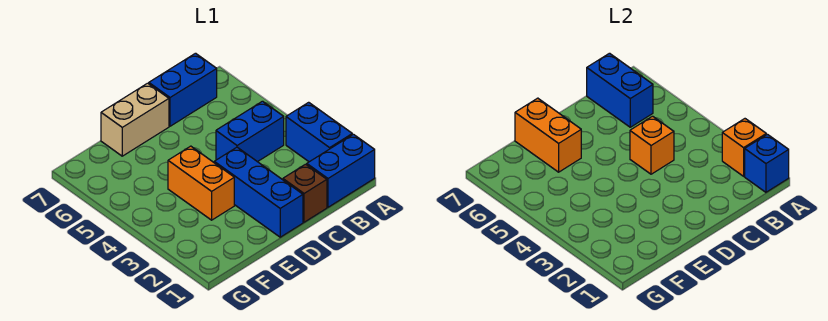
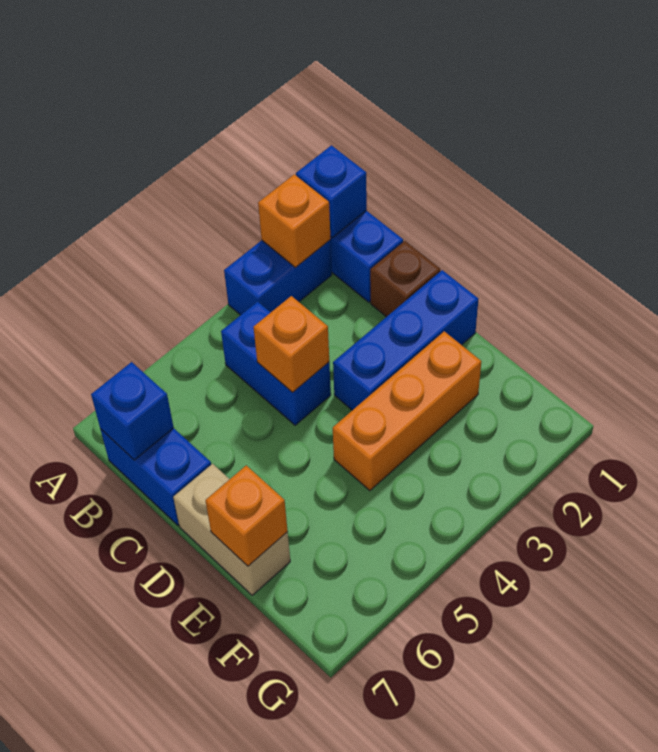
blue 1x2 brick [587,53,653,127] -> blue 1x1 brick [91,362,174,460]
orange 1x2 brick [168,146,234,220] -> orange 1x3 brick [333,331,481,491]
orange 1x2 brick [515,98,581,172] -> orange 1x1 brick [205,465,288,566]

